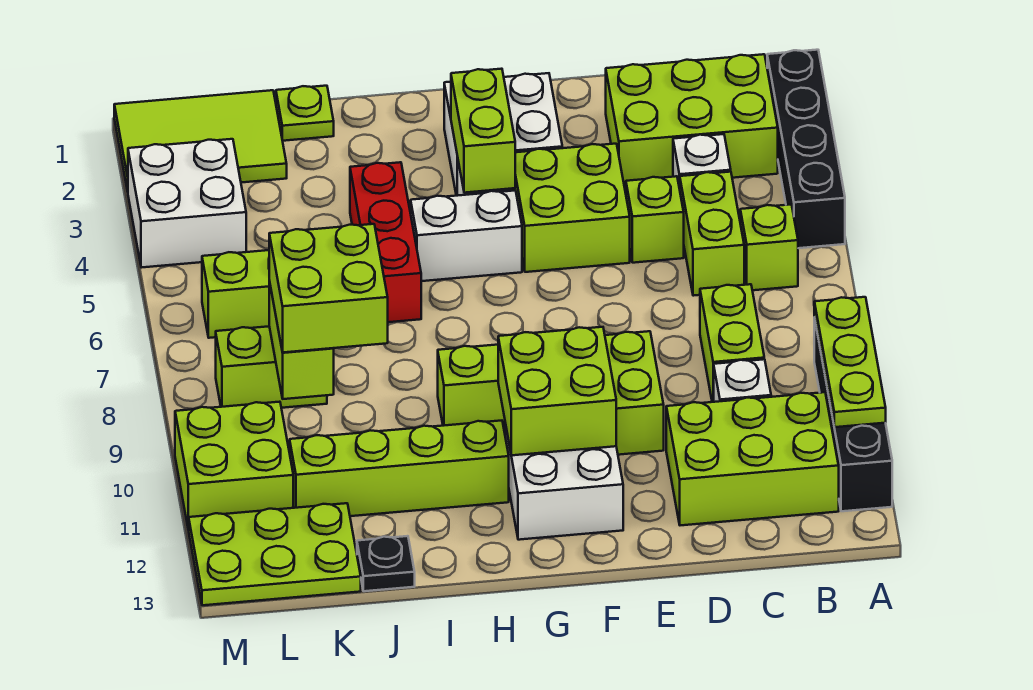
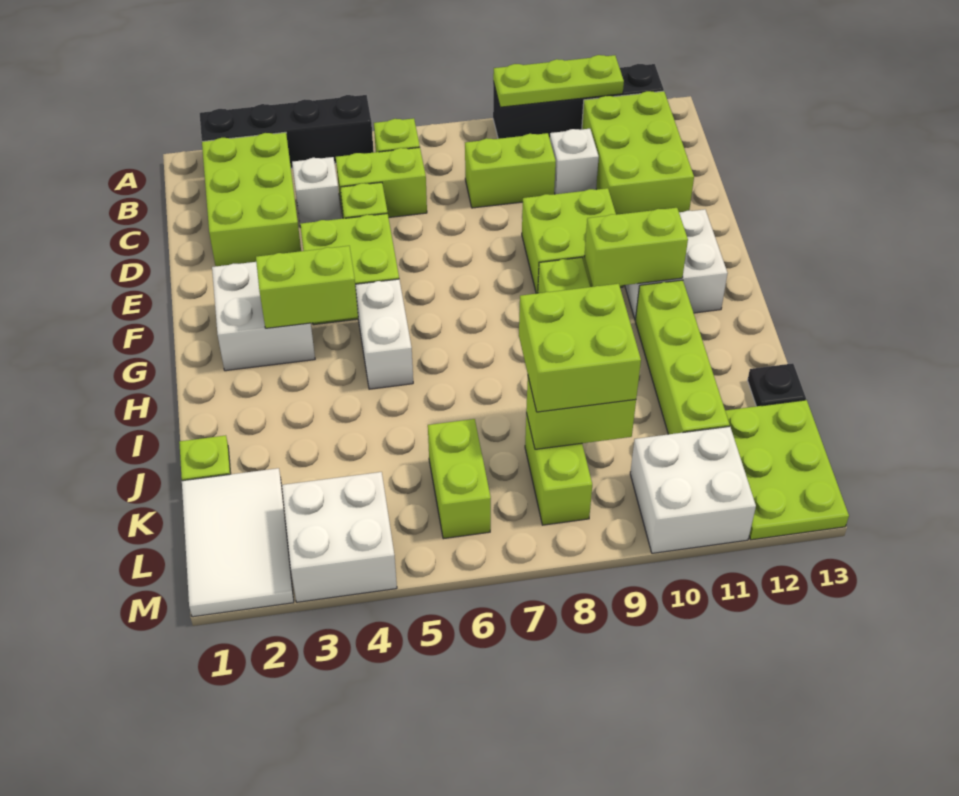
lime 2x2 brick [498,327,616,455] -> lime 1x2 brick [584,208,688,287]
red 1x3 brick [350,162,421,322] -> none
lime 2x3 tile [114,90,287,192] -> white 2x3 tile [182,468,294,617]
lime 2x2 brick [175,402,293,530] -> white 2x2 brick [630,426,756,553]

